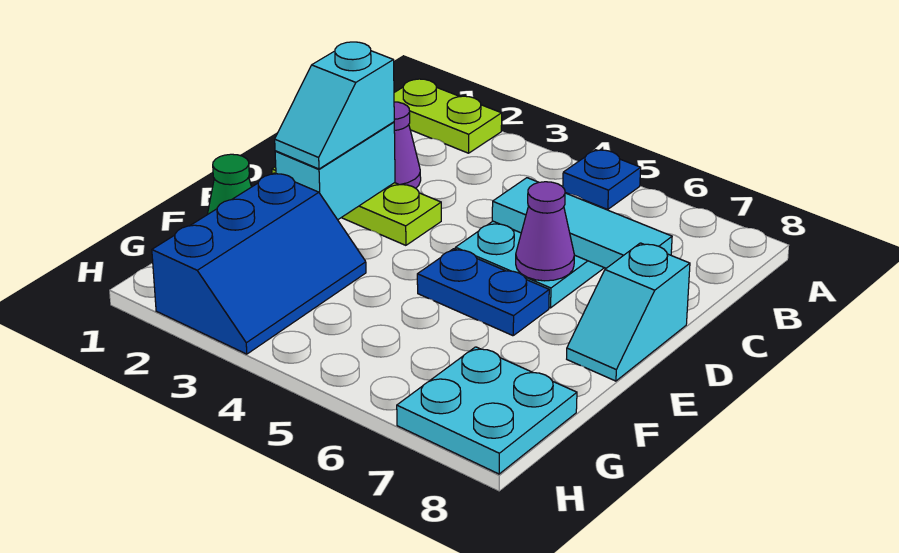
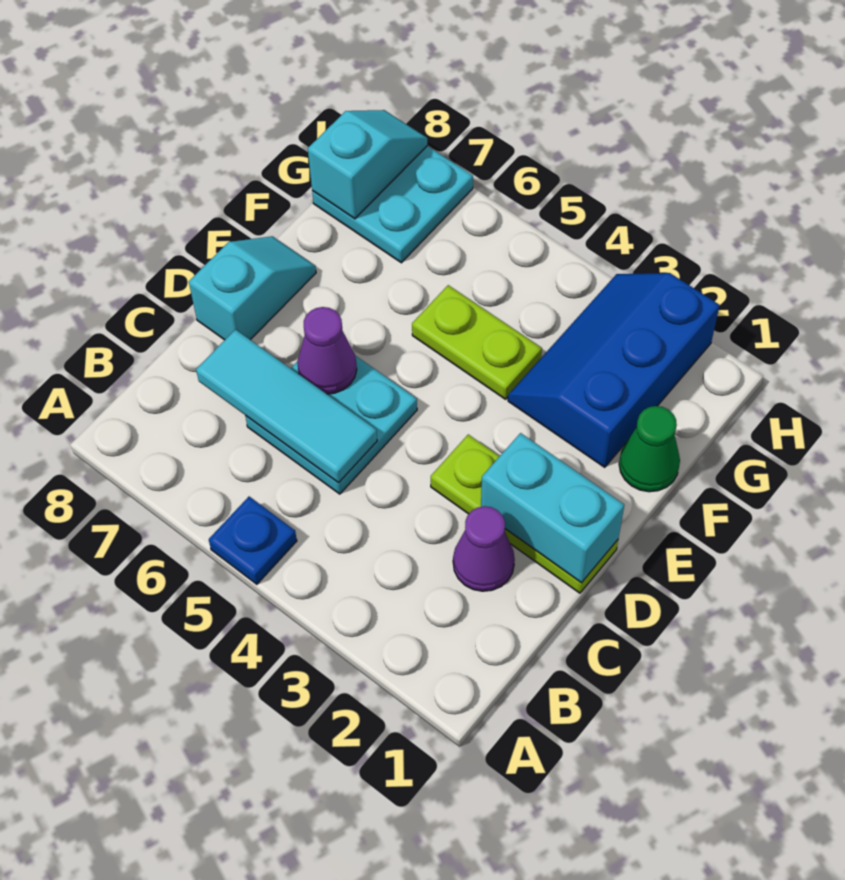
lime 1x2 plate [394,79,502,153] -> lime 1x2 plate moved to [412,285,542,399]
cyan 1x2 brick [275,122,395,220] -> cyan 1x2 brick turned to [481,433,624,583]
cyan 1x2 slope [275,42,394,169] -> cyan 1x2 slope moved to [308,110,427,219]
blue 1x2 plate [417,249,549,336] -> none

